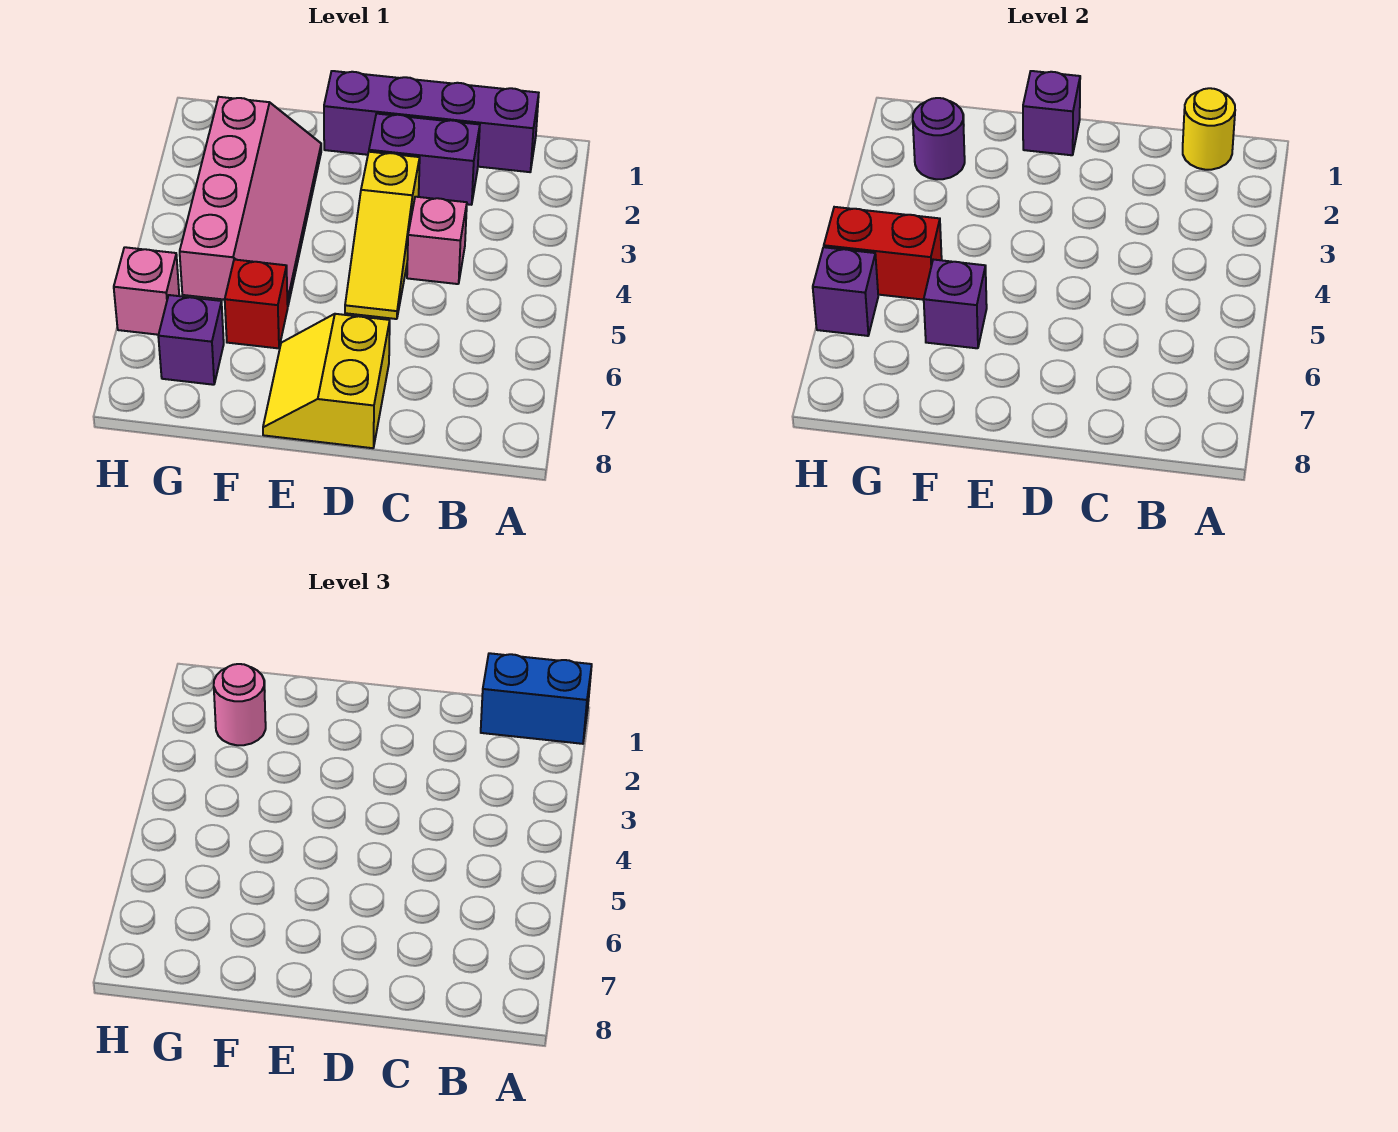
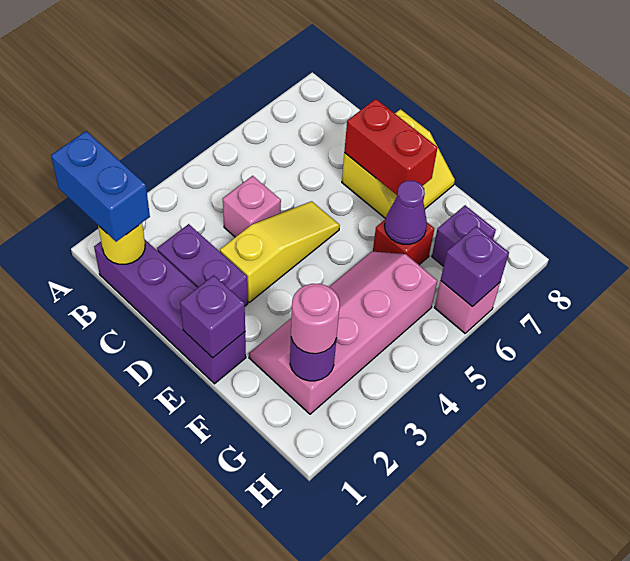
purple 1x1 brick [924,260,987,348] -> purple 1x1 cone [385,181,427,244]
red 1x2 brick [824,207,942,300] -> red 1x2 brick moved to [344,99,438,195]

